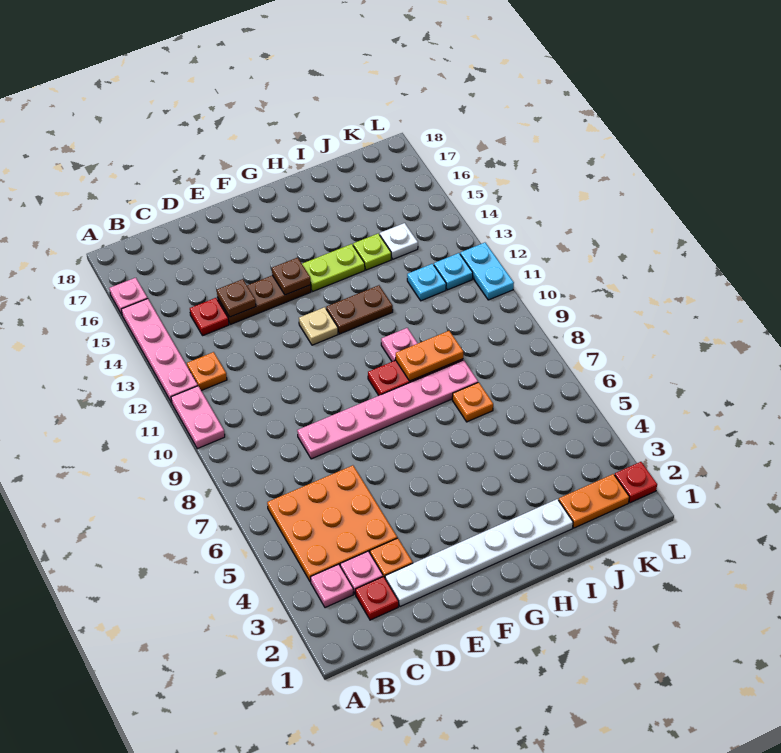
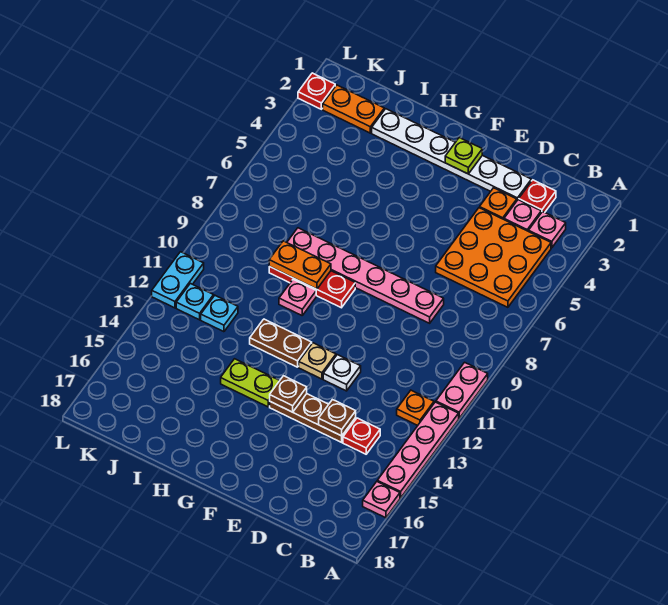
orange 1x1 plate [452,382,493,422] -> none
lime 1x1 plate [353,234,391,270] -> lime 1x1 plate moved to [445,138,482,174]
white 1x1 plate [380,223,418,259] -> white 1x1 plate moved to [323,355,361,391]

